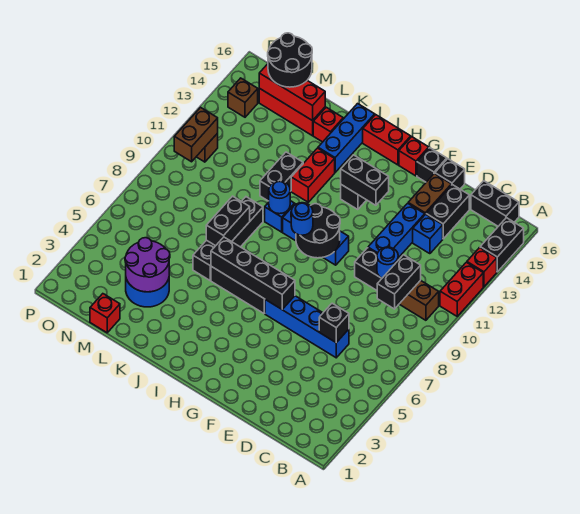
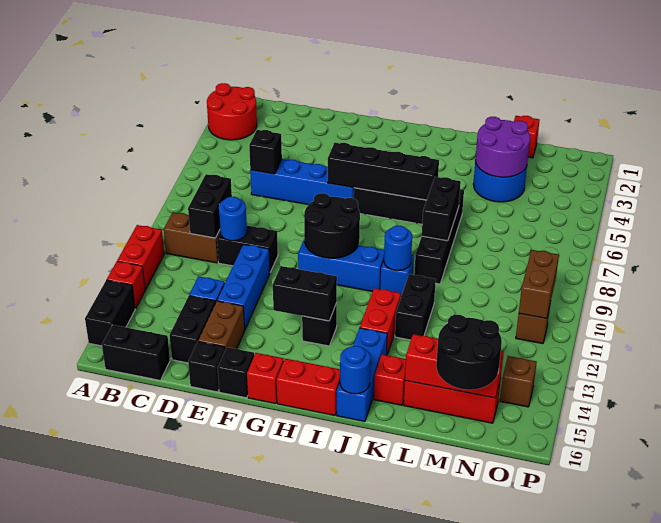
none -> red 2x2 round brick [207,83,257,140]
blue 1x1 round brick [291,203,313,235] -> blue 1x1 round brick moved to [340,346,370,394]

